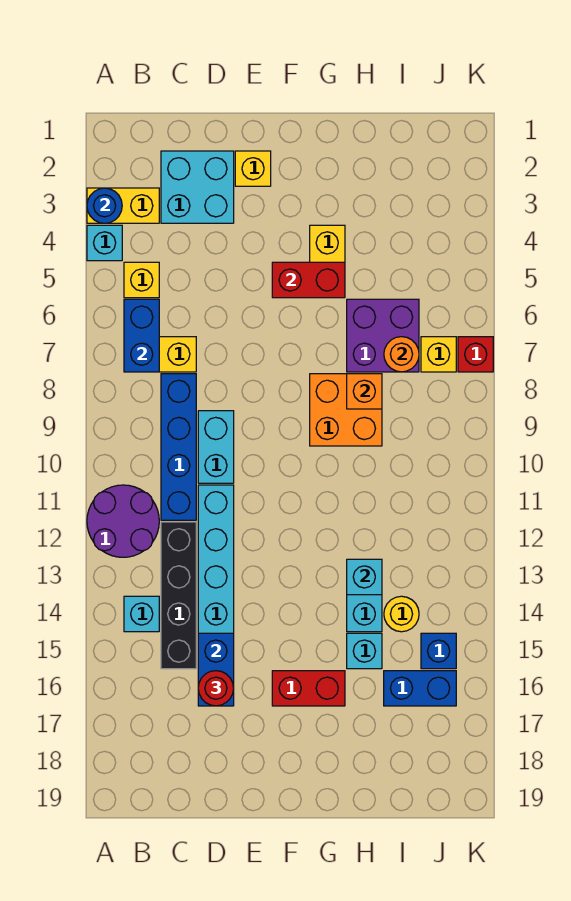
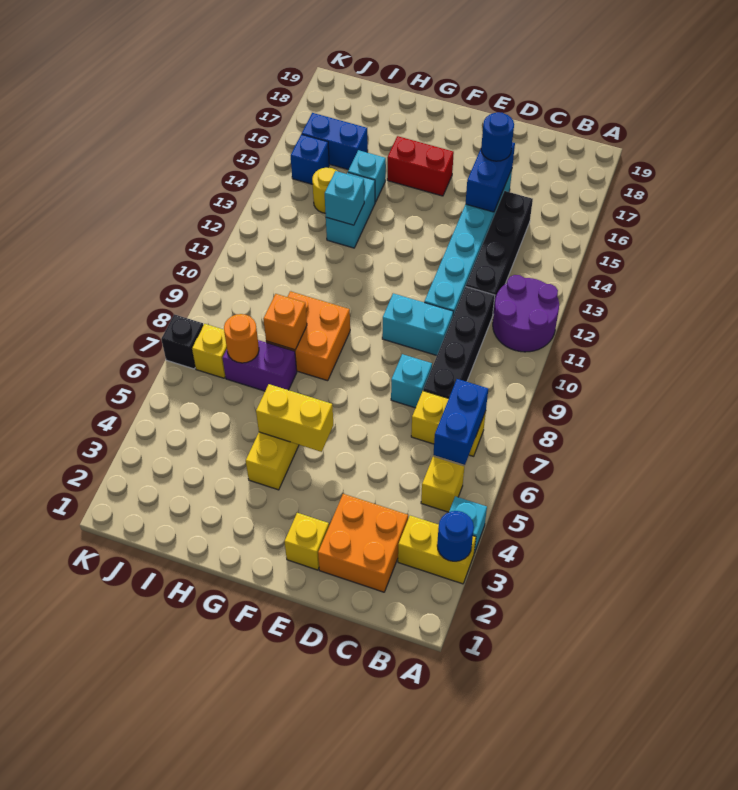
cyan 1x1 brick [124,596,159,632] -> cyan 1x1 brick moved to [391,354,432,408]
cyan 2x2 brick [161,151,234,223] -> orange 2x2 brick [318,494,408,592]
blue 1x4 brick [161,374,196,520] -> black 1x4 brick [423,287,495,399]
cyan 1x2 brick [198,411,234,483] -> cyan 1x2 brick turned to [382,293,453,355]
red 1x1 round brick [198,671,234,706] -> blue 1x1 round brick [481,112,514,161]
red 1x2 brick [272,262,345,298] -> yellow 1x2 brick [256,384,333,452]
purple 2x2 brick [347,299,419,372] -> purple 1x2 brick [223,340,297,391]
red 1x1 brick [458,337,493,372] -> black 1x1 brick [161,314,203,369]

